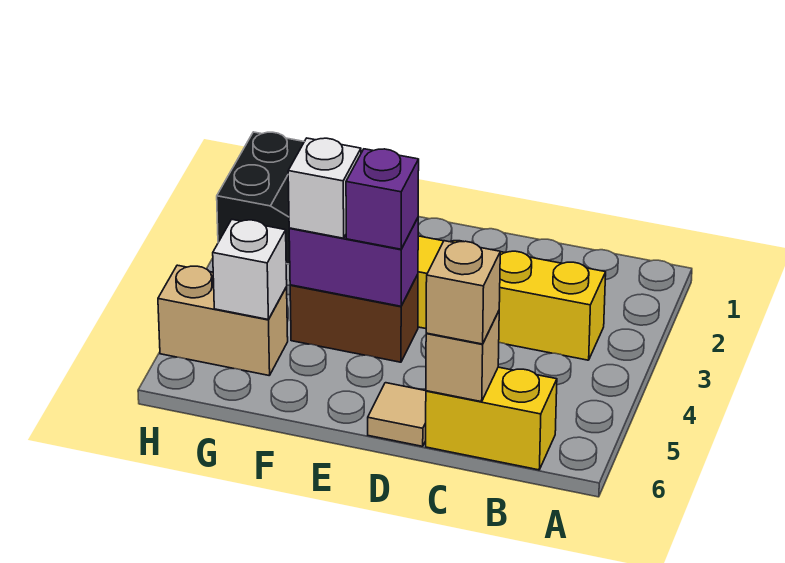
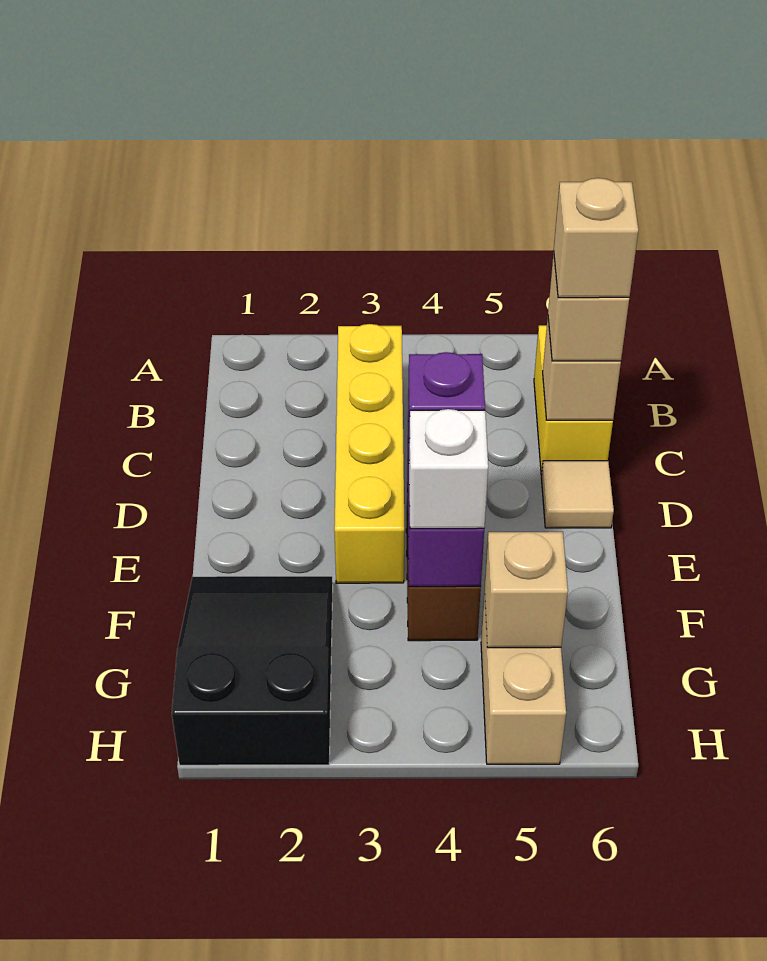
none -> tan 1x1 brick [554,178,638,298]
white 1x1 brick [213,220,287,319] -> tan 1x1 brick [485,532,568,648]

